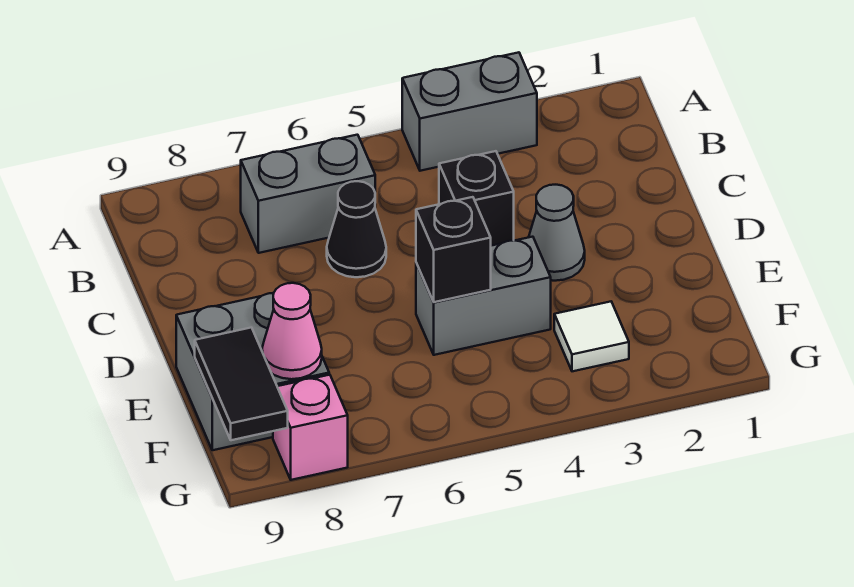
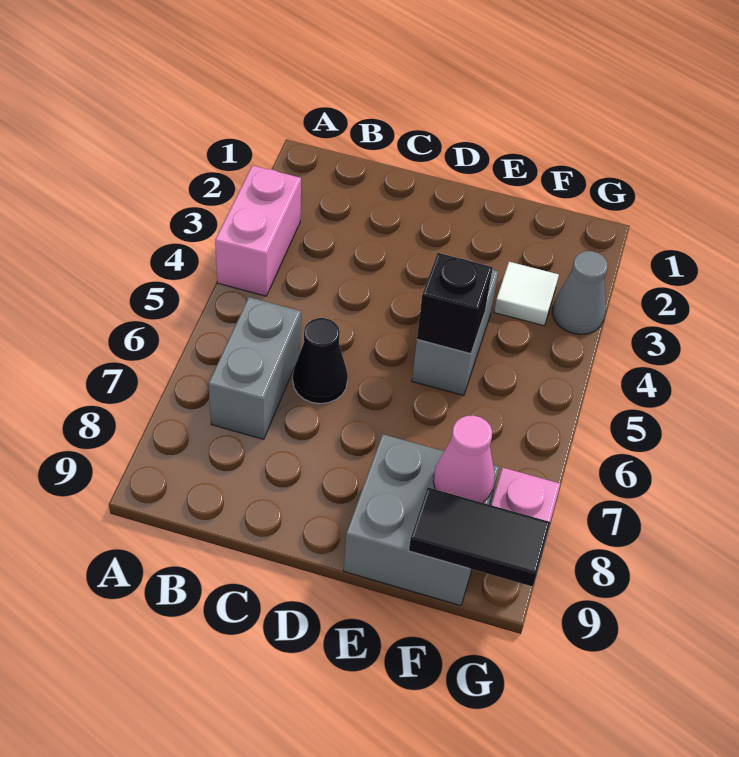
grey 1x2 brick [402,52,537,171] -> pink 1x2 brick [215,165,301,296]
black 1x1 brick [439,151,514,246] -> none
grey 1x1 cone [529,185,585,281] -> grey 1x1 cone moved to [552,251,608,334]

